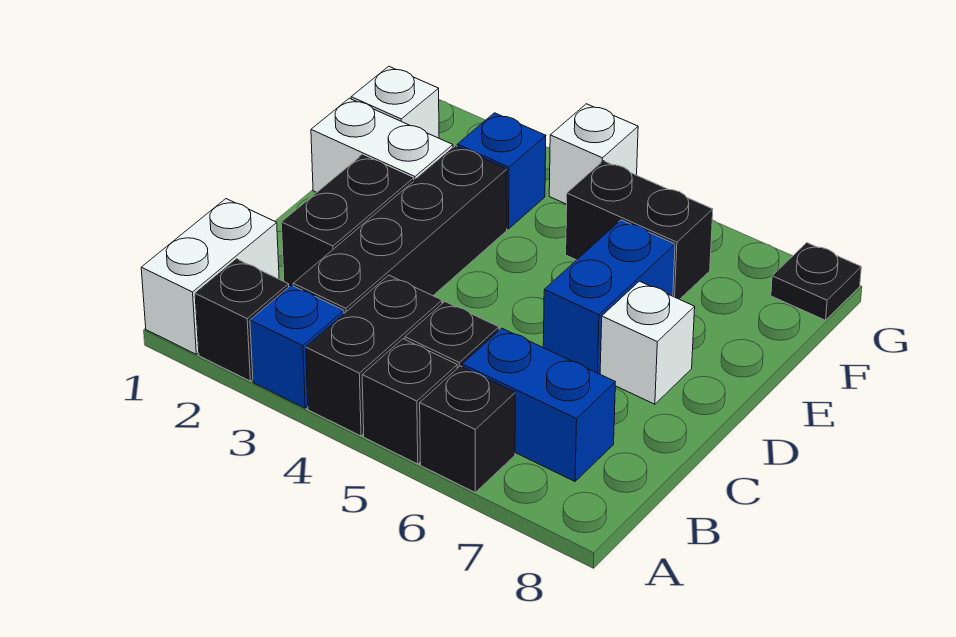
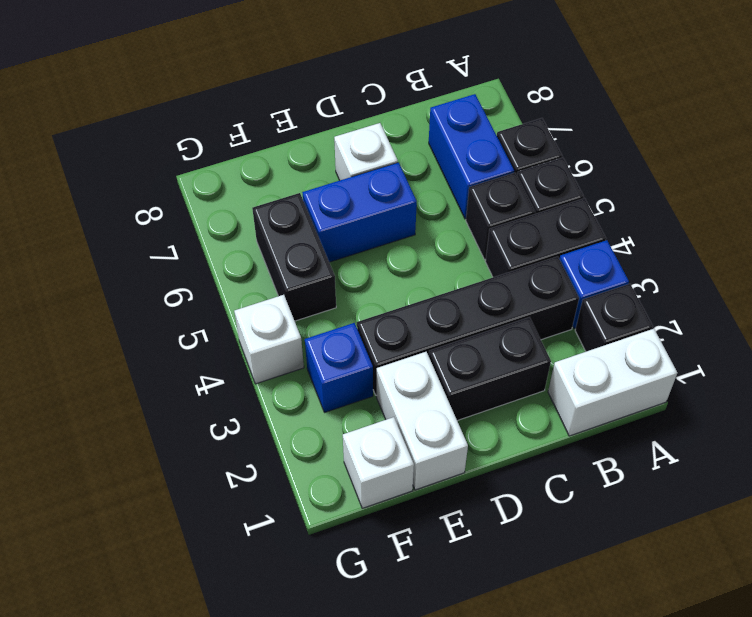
black 1x1 plate [771,243,861,320] -> none

